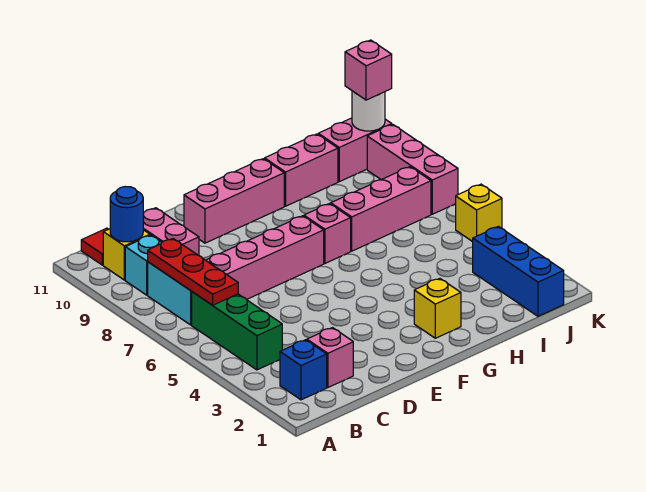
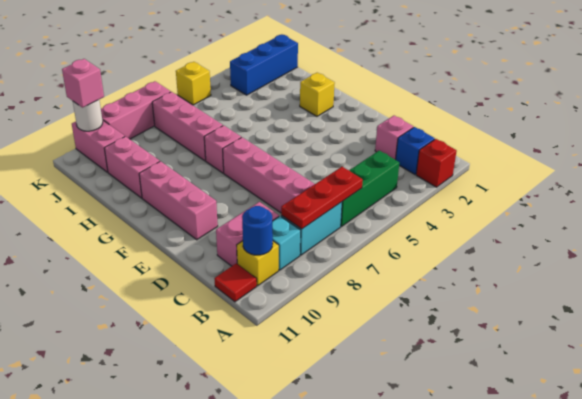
none -> red 1x1 brick [416,139,457,187]

